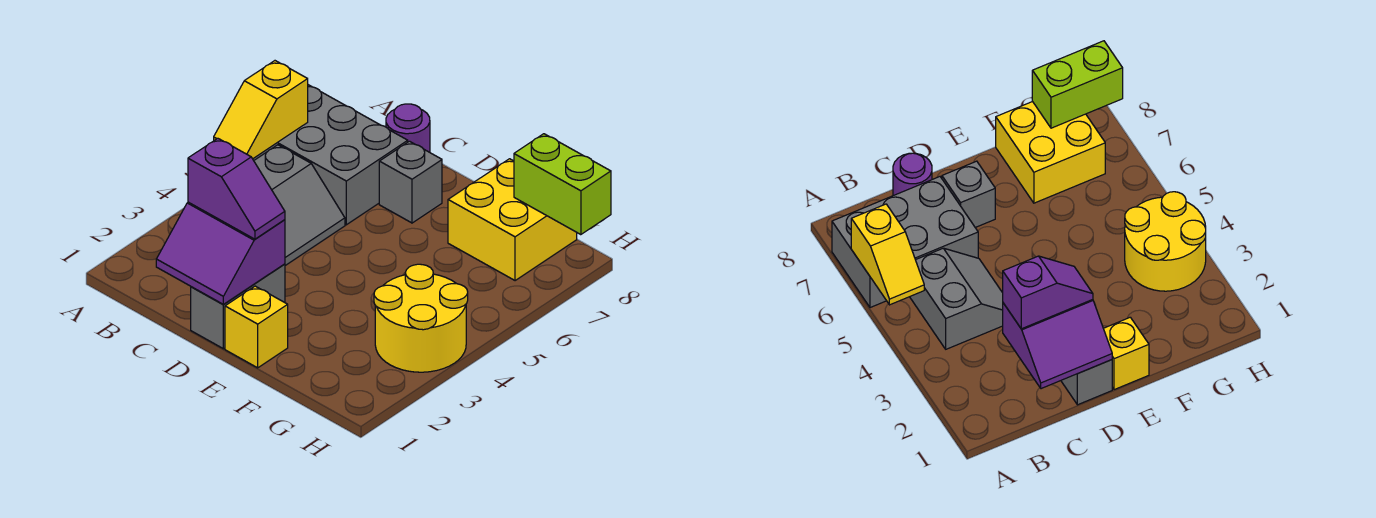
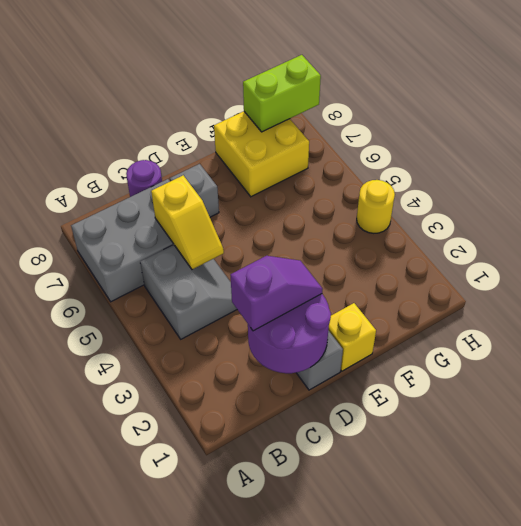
yellow 1x2 slope [214,61,308,159] -> yellow 1x2 slope moved to [151,175,224,269]
purple 2x2 slope [156,202,285,304] -> purple 2x2 round brick [248,294,331,373]
yellow 2x2 round brick [374,264,468,372] -> yellow 1x1 round brick [357,180,395,233]

